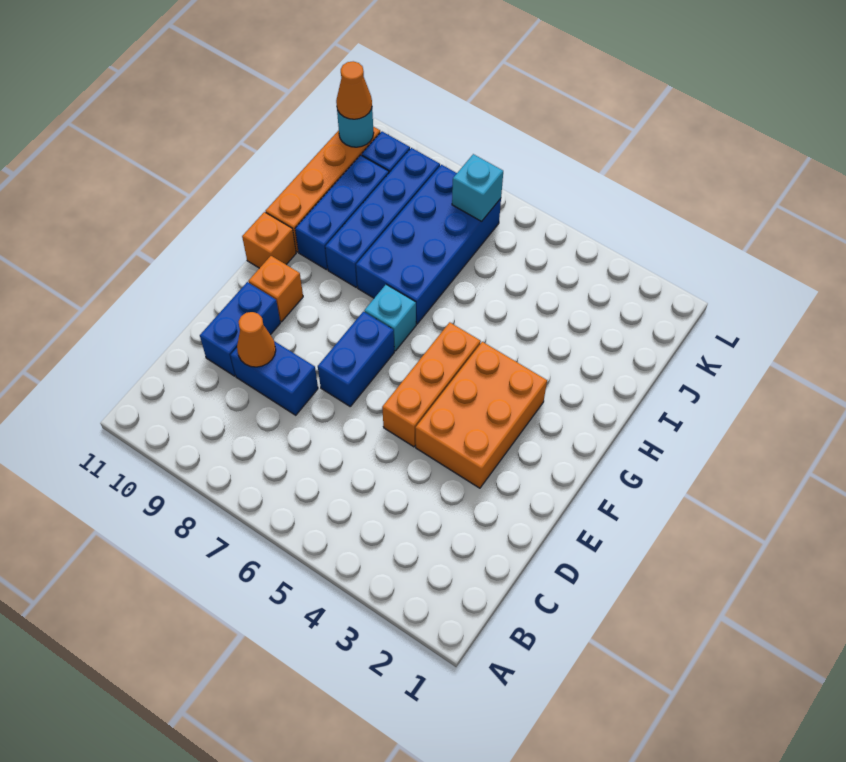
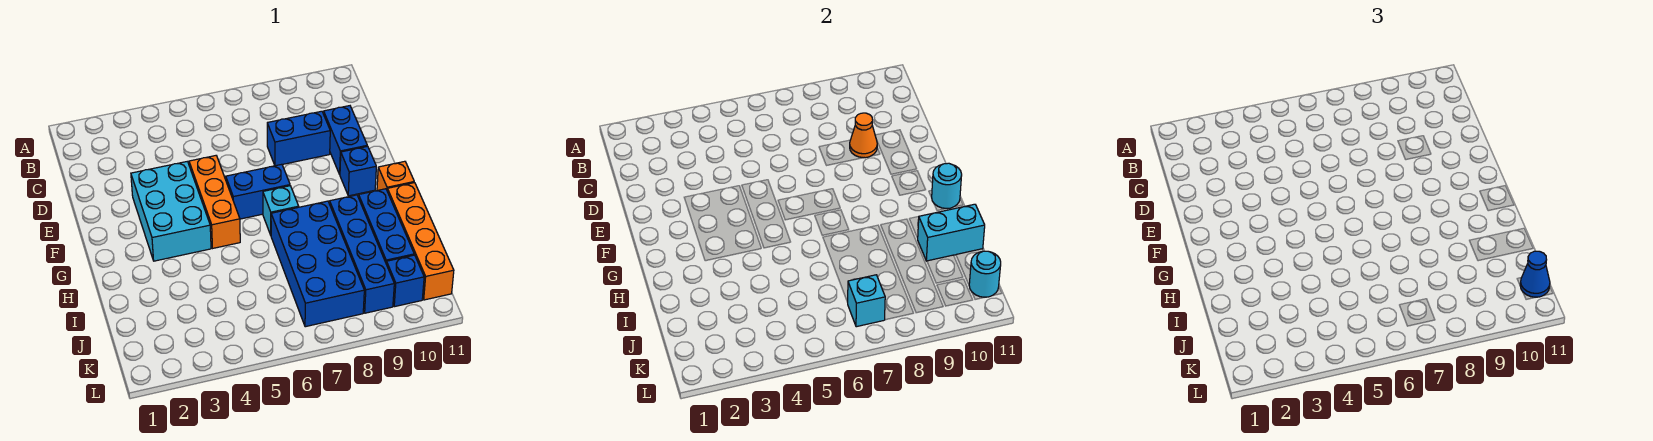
orange 2x3 brick [415,342,547,488] -> cyan 2x3 brick [131,161,211,261]
blue 1x2 brick [318,312,394,406] -> blue 1x2 brick turned to [226,164,290,219]
orange 1x1 brick [249,256,303,322] -> blue 1x1 brick [340,146,376,196]
none -> cyan 1x1 round brick [931,163,962,209]
none -> cyan 1x2 brick [918,204,985,261]
orange 1x1 cone [336,61,372,119] -> blue 1x1 cone [1520,251,1550,297]

